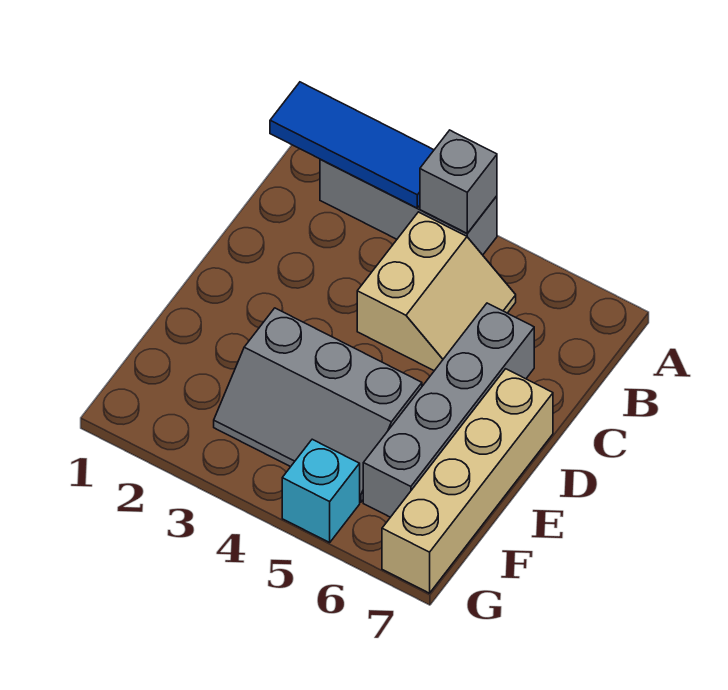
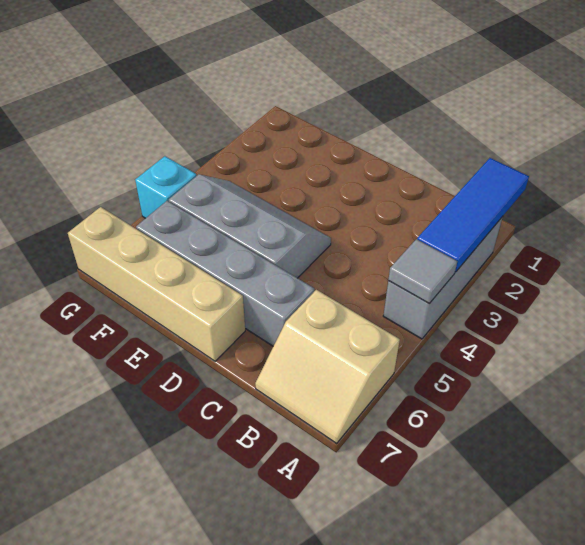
grey 1x1 brick [420,130,497,233] -> grey 1x1 tile [388,239,457,304]
tan 2x2 slope [357,212,516,371] -> tan 2x2 slope moved to [255,290,400,443]
grey 2x3 slope [214,308,422,502] -> grey 2x3 slope turned to [169,174,331,278]

